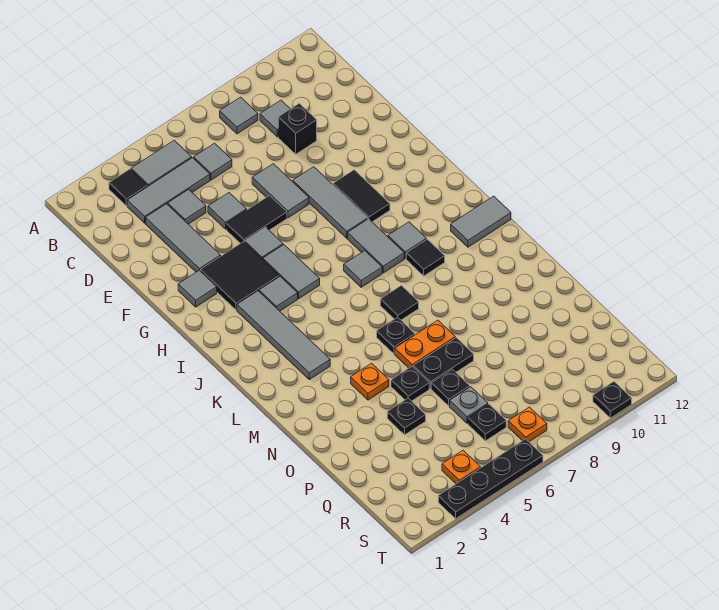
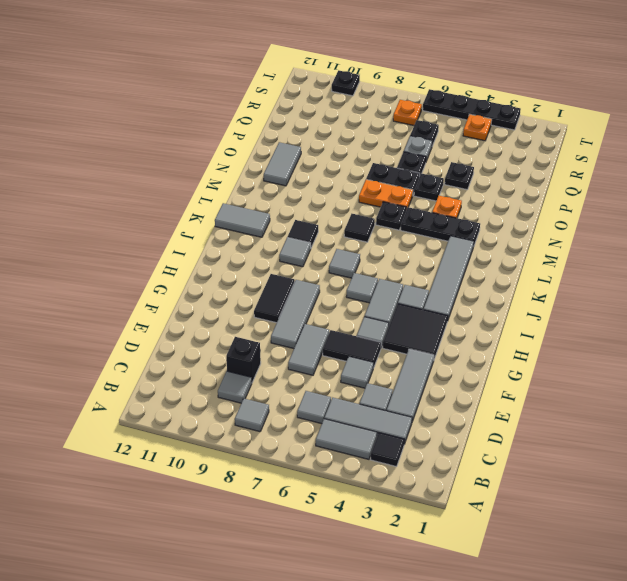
grey 1x1 tile [178,270,217,307] -> grey 1x1 tile moved to [346,273,378,303]
grey 1x2 tile [348,219,404,273] -> grey 1x2 tile moved to [264,142,301,186]
none -> black 1x3 plate [401,207,480,245]

